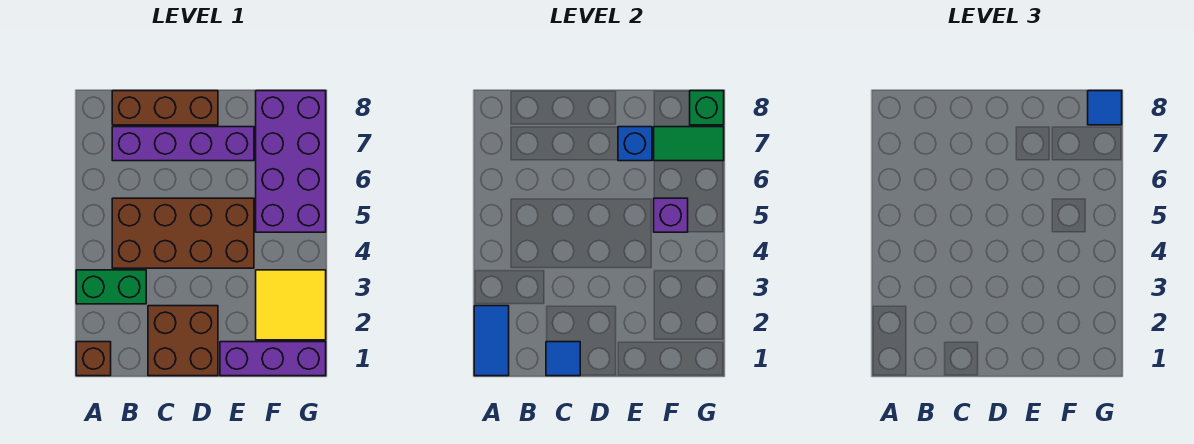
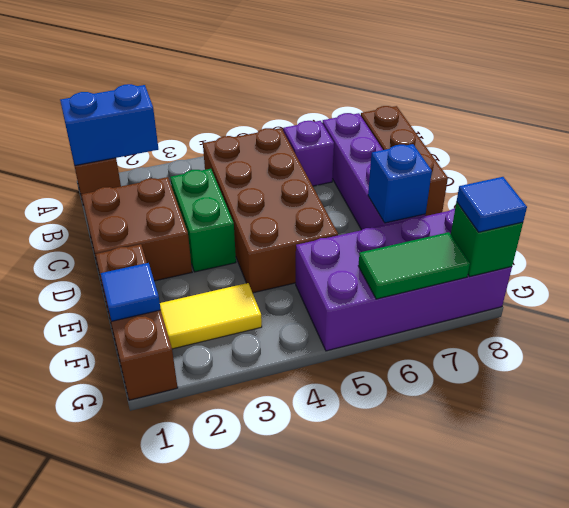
blue 1x2 tile [474,306,509,376] -> blue 1x2 brick [60,84,158,166]
green 1x2 brick [76,270,146,304] -> green 1x2 brick moved to [170,169,236,272]
blue 1x1 tile [546,342,580,376] -> blue 1x1 tile moved to [101,263,161,321]
purple 1x3 brick [220,342,326,376] -> brown 1x3 brick [96,244,178,400]
yellow 2x2 tile [256,270,326,340] -> yellow 1x2 tile [160,283,262,349]
purple 1x1 brick [654,198,688,232] -> purple 1x1 brick moved to [283,121,334,186]
green 1x2 tile [654,127,724,161] -> green 1x2 tile turned to [358,232,470,299]

